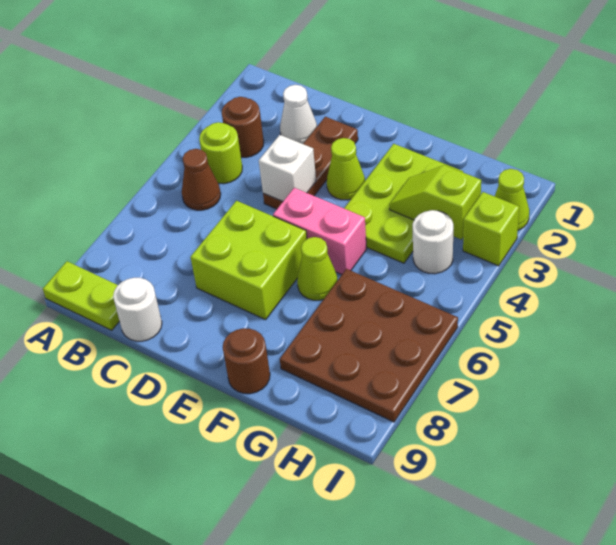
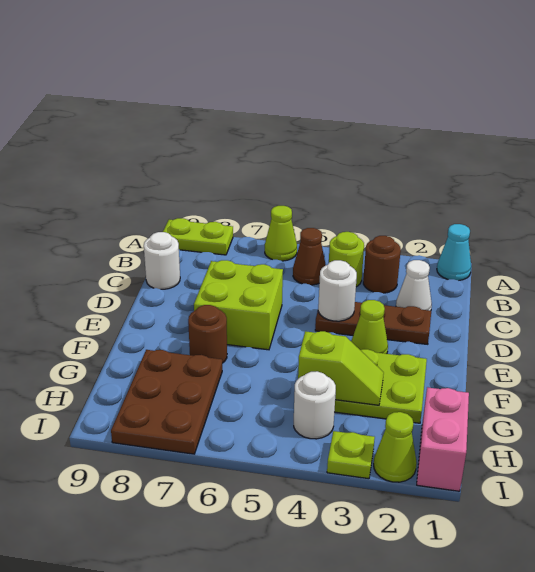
none -> cyan 1x1 cone [437,224,471,281]
lime 1x2 plate [43,261,119,330] -> lime 1x2 plate turned to [163,218,233,255]
white 1x1 brick [259,135,316,202] -> white 1x1 round brick [318,260,357,321]
pink 1x2 brick [273,188,367,275] -> pink 1x2 brick moved to [417,387,469,491]
lime 1x1 cone [297,237,338,300] -> lime 1x1 cone moved to [265,206,297,261]
brown 1x1 round brick [223,328,270,394] -> brown 1x1 round brick moved to [188,305,227,363]
lime 1x2 slope [389,165,481,239] -> lime 1x2 slope turned to [298,331,384,405]
brown 3x3 plate [280,269,458,422] -> brown 2x3 plate [111,350,222,454]
lime 1x1 brick [463,192,519,266] -> lime 1x1 plate [327,431,375,479]

